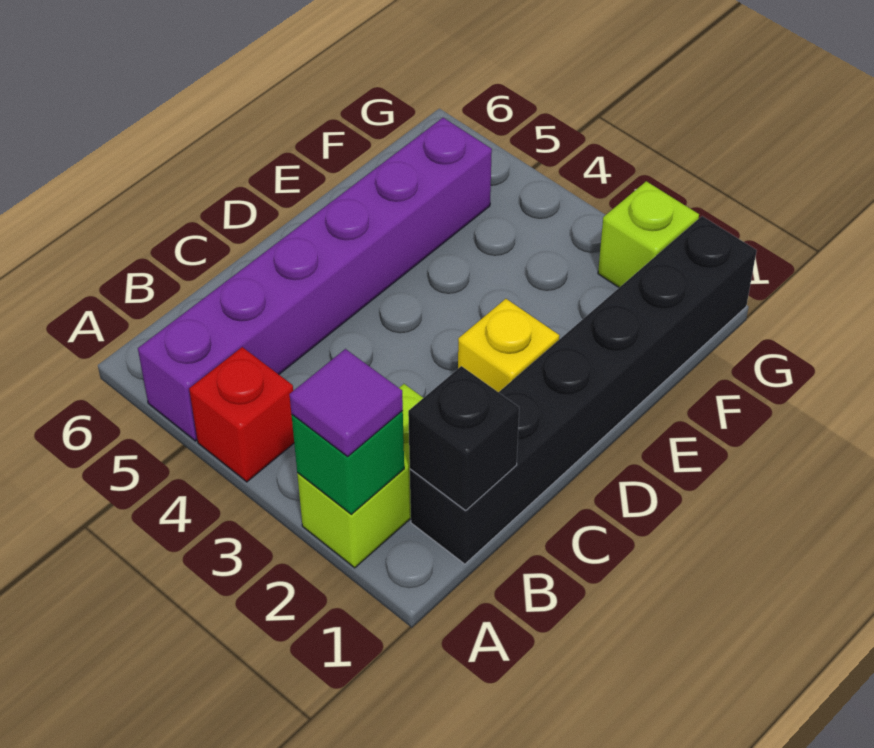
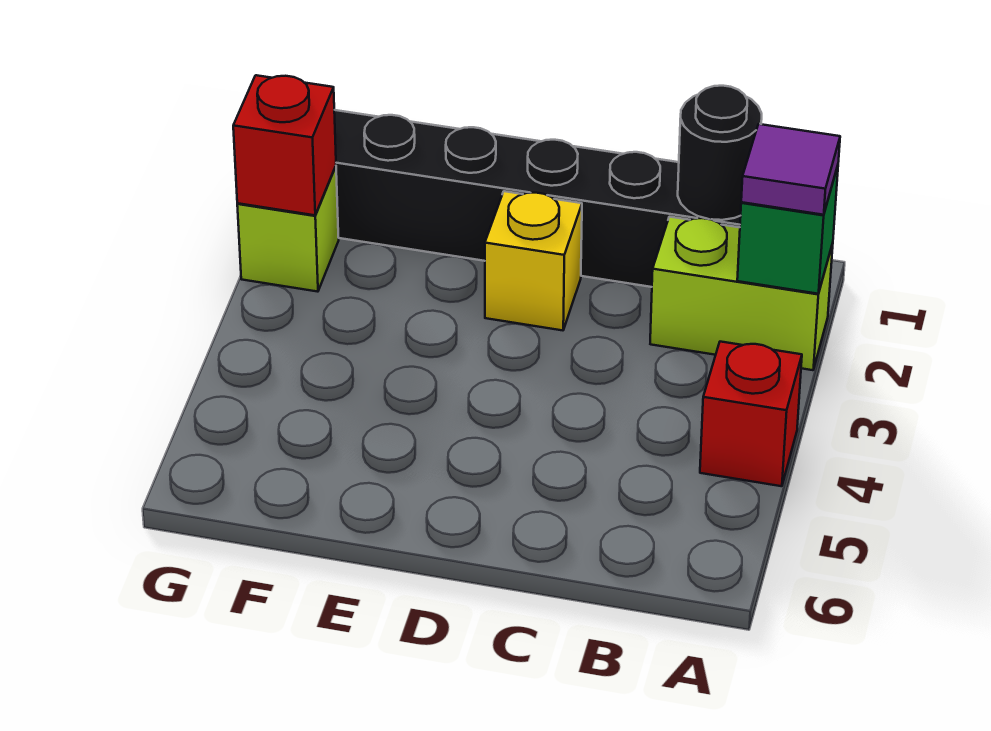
purple 1x6 brick [138,118,492,441] -> none
black 1x1 brick [408,366,519,510] -> black 1x1 round brick [678,86,762,220]
none -> red 1x1 brick [233,75,336,215]

